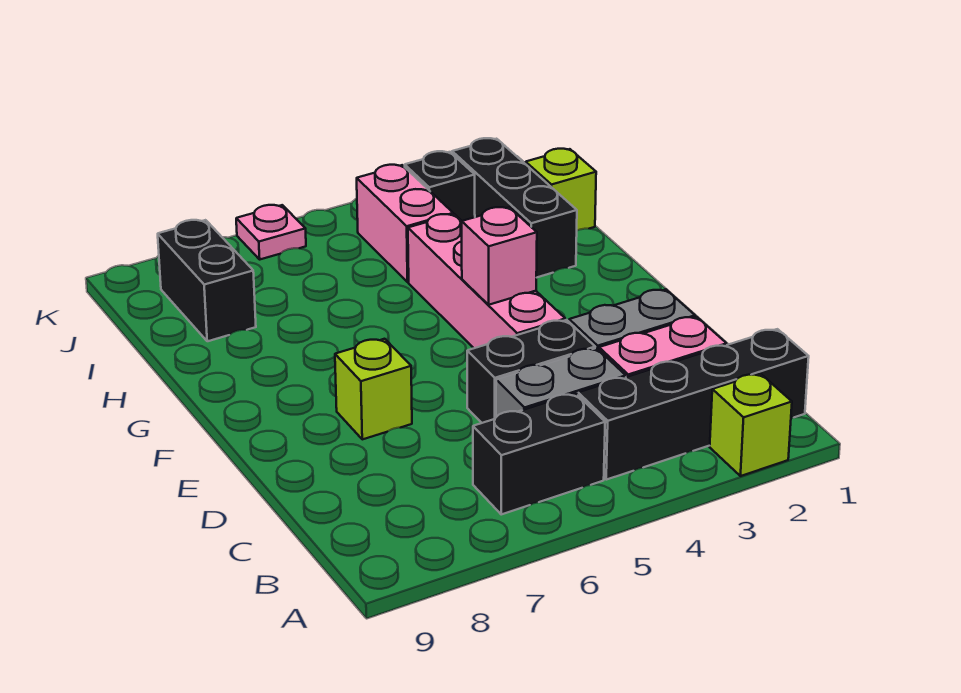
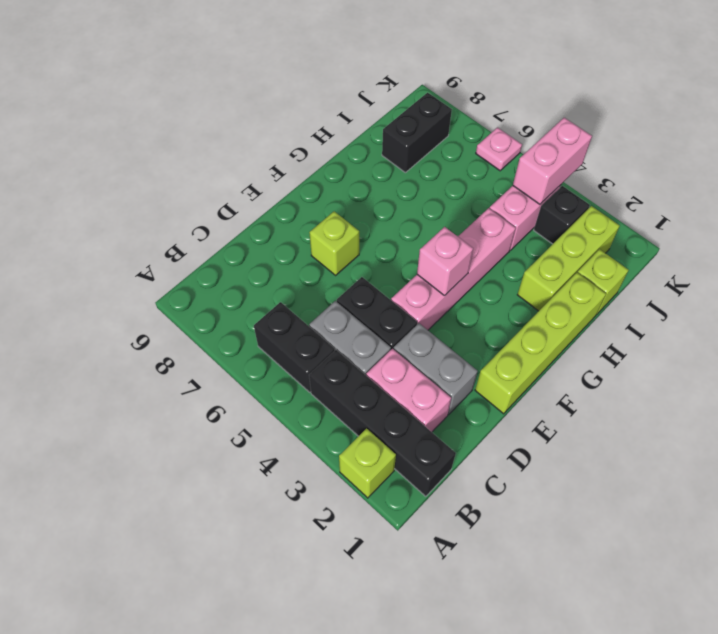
none -> lime 1x4 brick [475,273,606,414]
black 1x3 brick [452,138,577,278] -> lime 1x3 brick [517,206,620,311]
none -> pink 1x2 brick [513,118,592,204]

